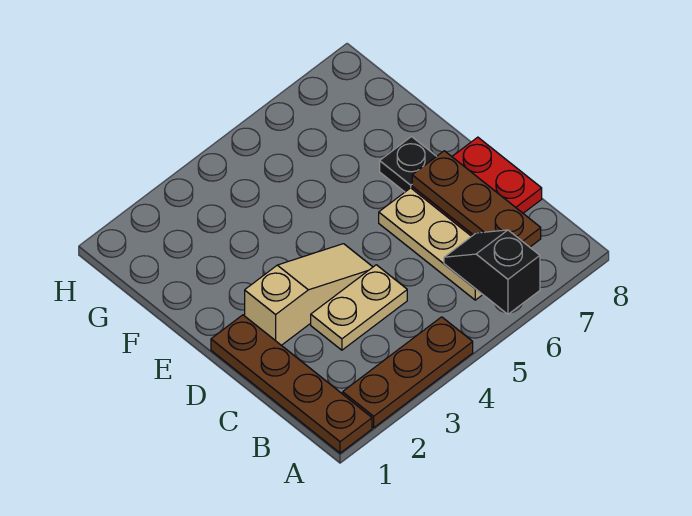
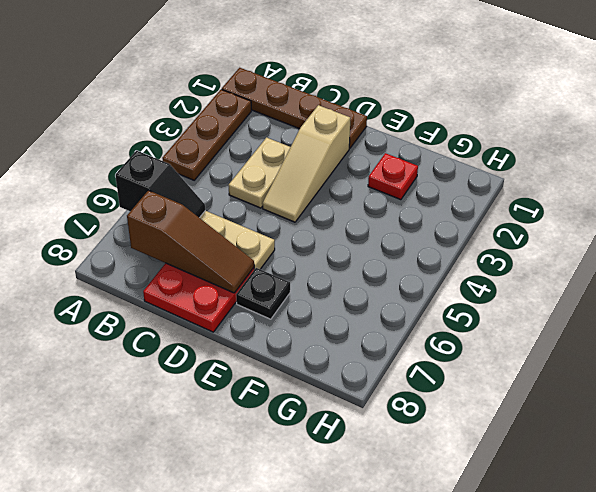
brown 1x3 plate [412,151,541,247] -> brown 1x3 slope [127,190,254,293]
none -> red 1x1 plate [368,153,418,200]

